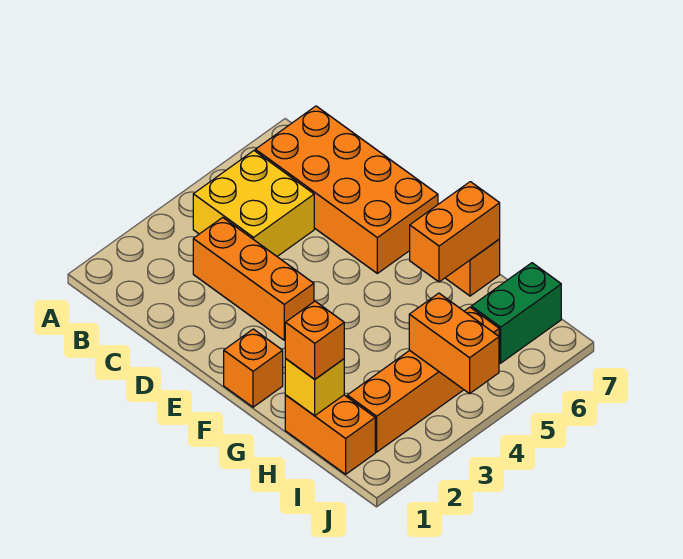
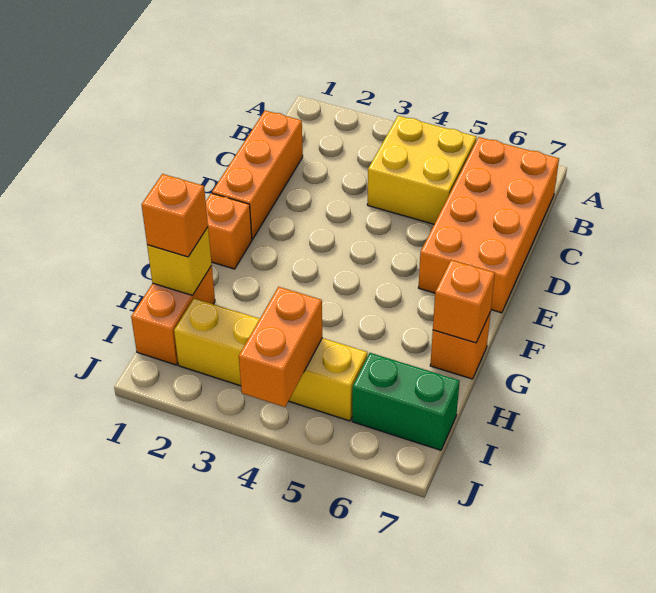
orange 1x3 brick [193,217,314,340] -> orange 1x3 brick moved to [212,110,303,239]
orange 1x2 brick [410,182,500,282] -> orange 1x1 brick [433,260,495,343]
orange 1x4 brick [347,307,499,452] -> yellow 1x4 brick [174,298,367,421]

